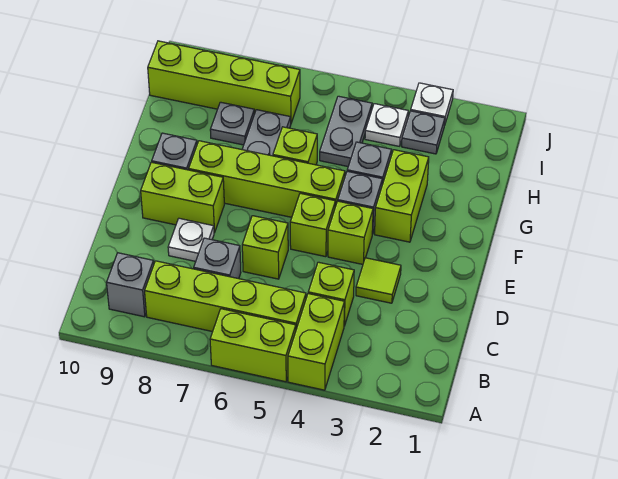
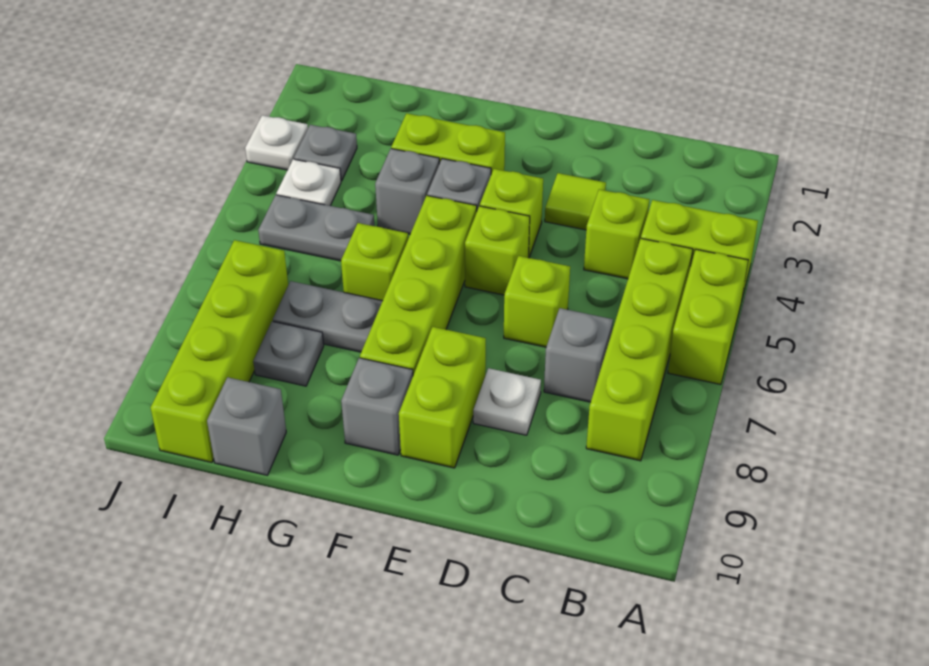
grey 1x1 brick [107,253,154,317] -> grey 1x1 brick moved to [207,377,286,475]

